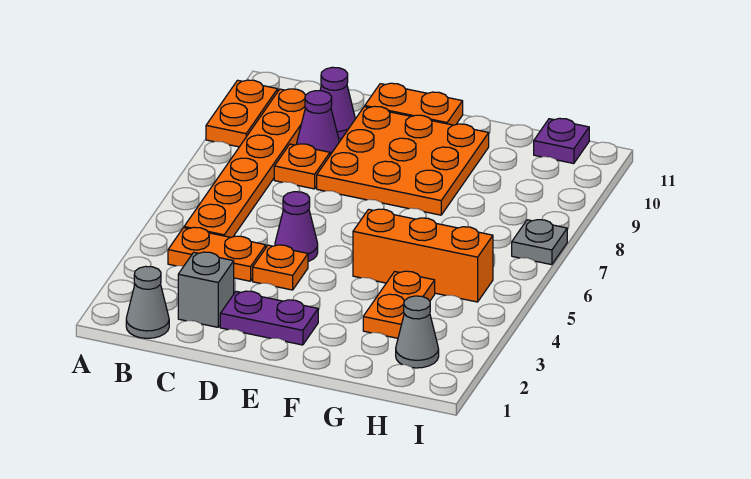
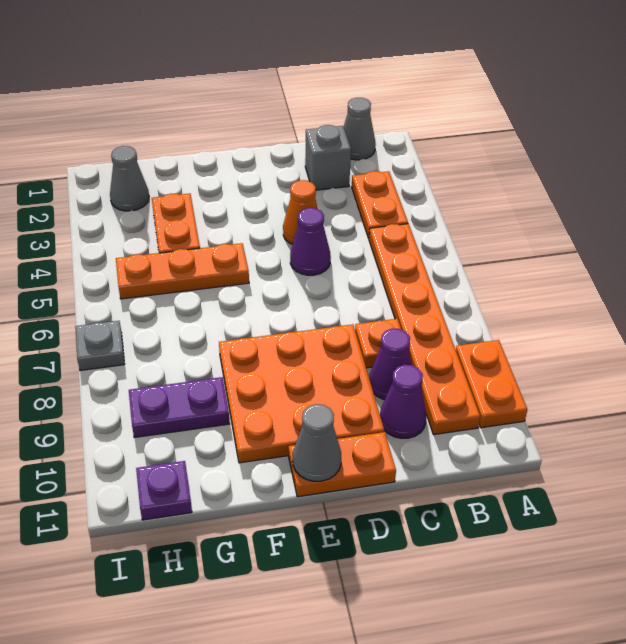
orange 1x2 plate [168,227,266,281] -> orange 1x2 plate turned to [352,171,408,238]
purple 1x2 plate [220,291,318,345] -> purple 1x2 plate moved to [129,377,230,438]
orange 1x1 plate [253,245,308,290] -> orange 1x1 cone [283,180,318,244]
none -> grey 1x1 cone [293,404,341,481]
orange 1x3 brick [353,209,493,302] -> orange 1x3 plate [116,243,249,299]

